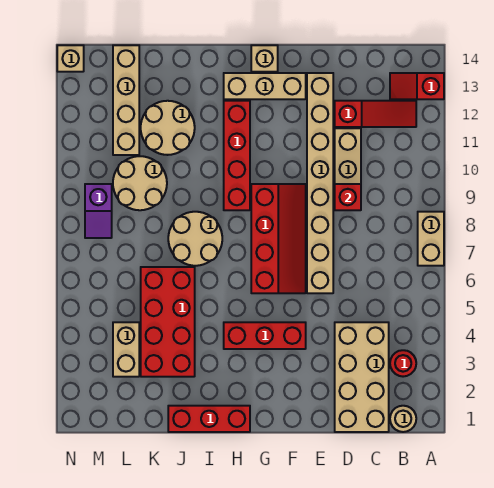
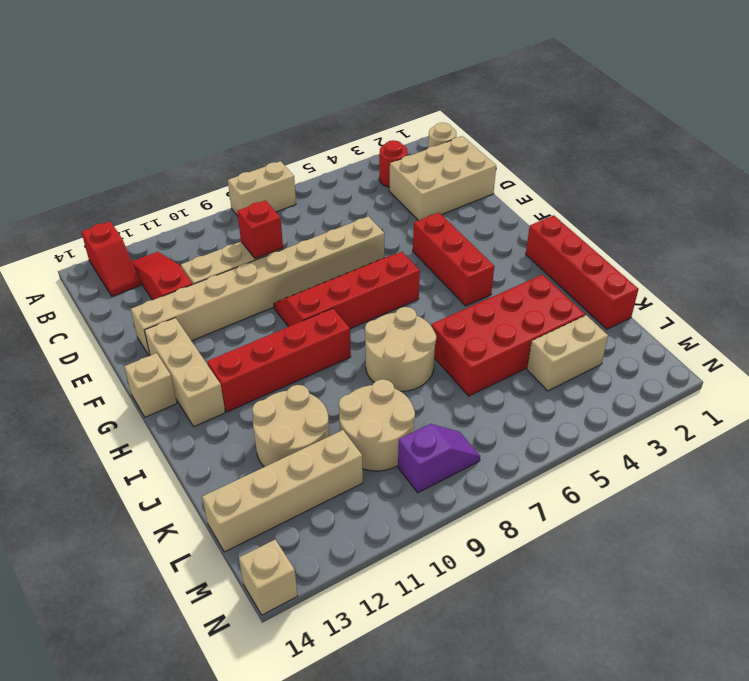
tan 2x4 brick [335,322,389,432] -> tan 2x3 brick [389,136,496,221]
red 1x3 brick [168,406,250,432] -> red 1x4 brick [526,215,638,329]

